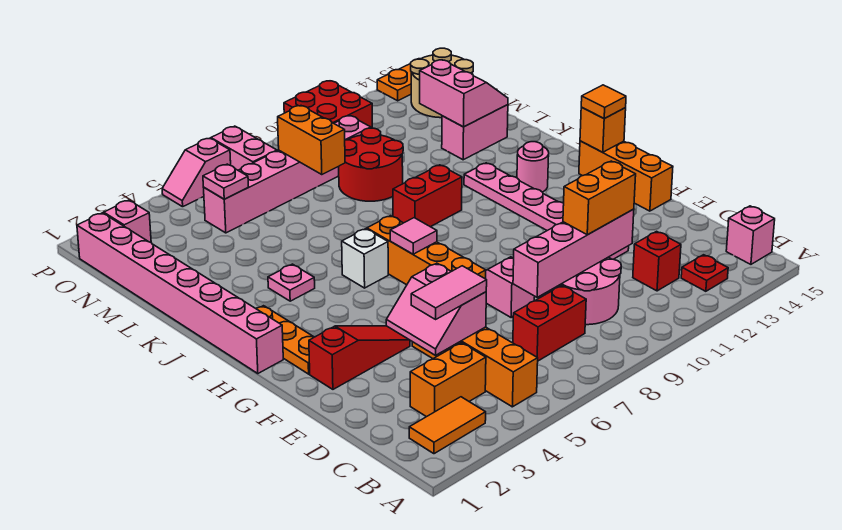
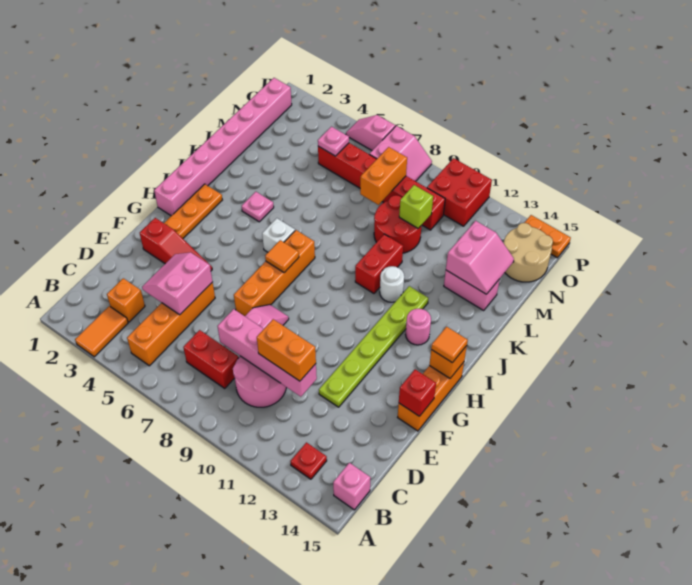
orange 1x2 tile [409,397,486,454] -> orange 1x2 tile turned to [75,306,128,357]
orange 1x2 brick [410,343,486,417] -> orange 1x1 brick [107,278,145,322]
red 1x1 brick [633,231,681,291] -> red 1x1 brick moved to [399,370,436,416]
pink 1x2 tile [411,266,487,319] -> none
pink 1x6 plate [464,163,629,259] -> lime 1x6 plate [319,286,428,407]
pink 1x1 tile [390,218,437,254] -> orange 1x1 tile [265,240,299,273]
red 1x2 brick [393,165,462,227] -> red 1x2 brick turned to [355,234,403,293]
none -> white 1x1 round brick [380,266,404,302]
none -> lime 1x1 brick [399,185,433,228]
pink 1x6 brick [204,116,371,233] -> red 1x6 brick [318,143,445,230]
pink 1x1 brick [104,200,151,242] -> none

